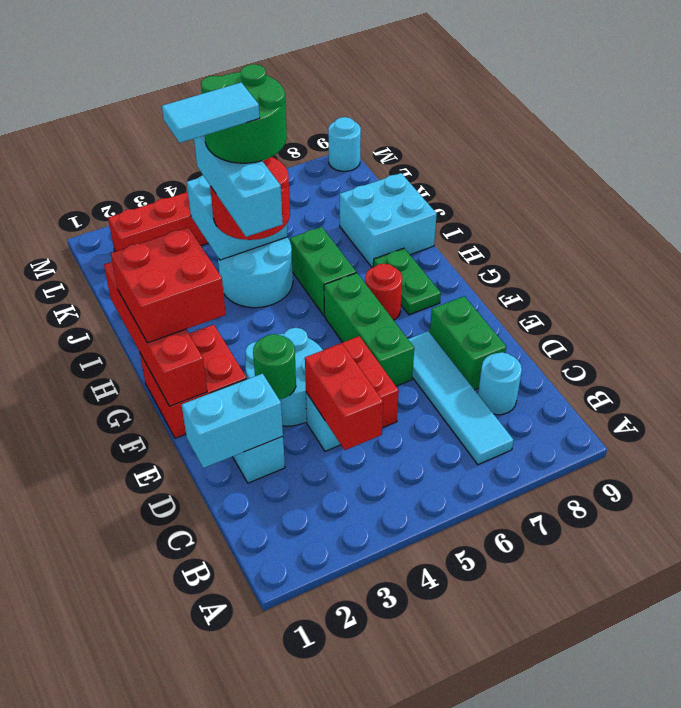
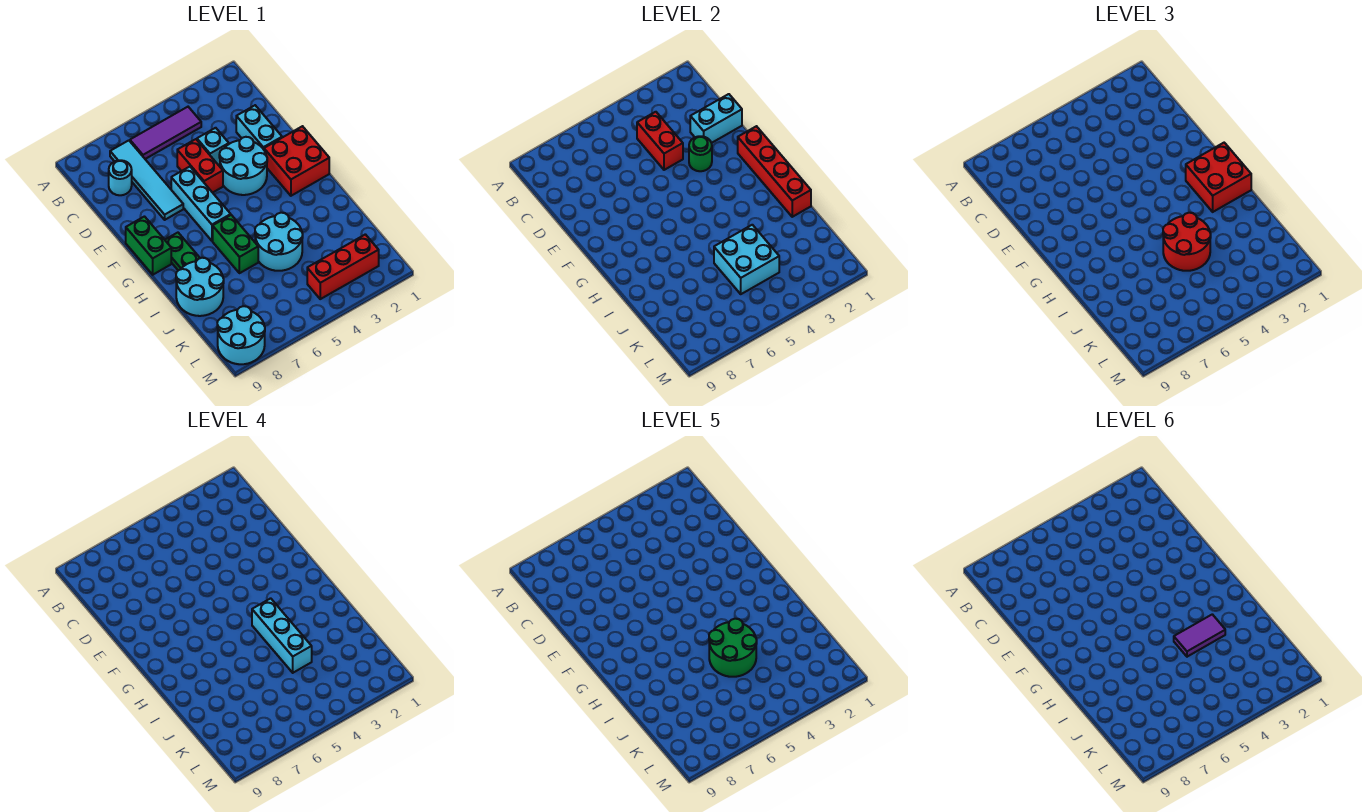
none -> purple 1x3 tile [130,107,201,159]
green 1x2 brick [430,296,506,390] -> green 1x2 brick moved to [126,217,171,275]
green 1x3 brick [324,273,414,386] -> cyan 1x3 brick [171,167,231,241]
red 1x1 round brick [365,264,402,320] -> none
cyan 1x2 tile [162,83,260,143] -> purple 1x2 tile [1174,614,1225,657]
cyan 2x2 brick [340,173,437,267] -> cyan 2x2 round brick [176,258,224,316]
cyan 1x1 round brick [328,117,361,171] -> cyan 2x2 round brick [217,306,265,364]

